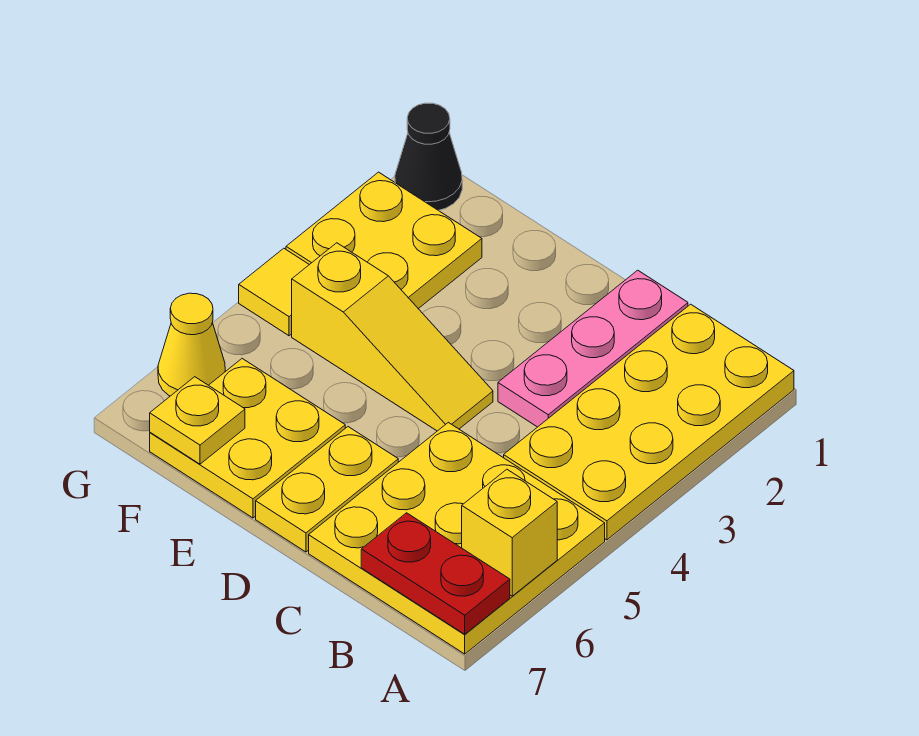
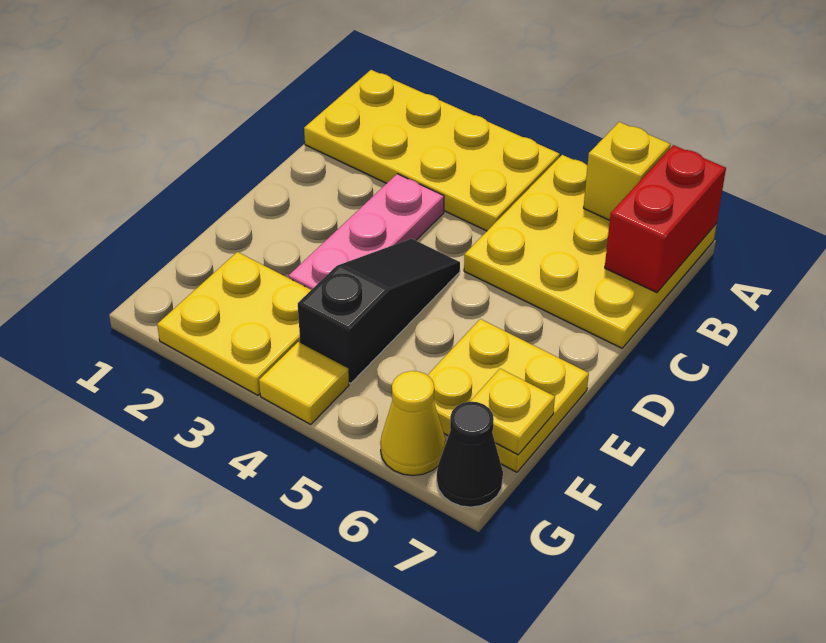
red 1x2 plate [361,513,510,634] -> red 1x2 brick [605,145,726,293]
pink 1x3 plate [498,270,688,427] -> pink 1x3 plate turned to [289,174,444,290]
yellow 1x3 slope [292,243,493,431] -> black 1x3 slope [298,239,460,383]
yellow 1x2 plate [256,427,398,552] -> none
black 1x1 cone [395,103,462,210] -> black 1x1 cone moved to [437,402,503,507]

